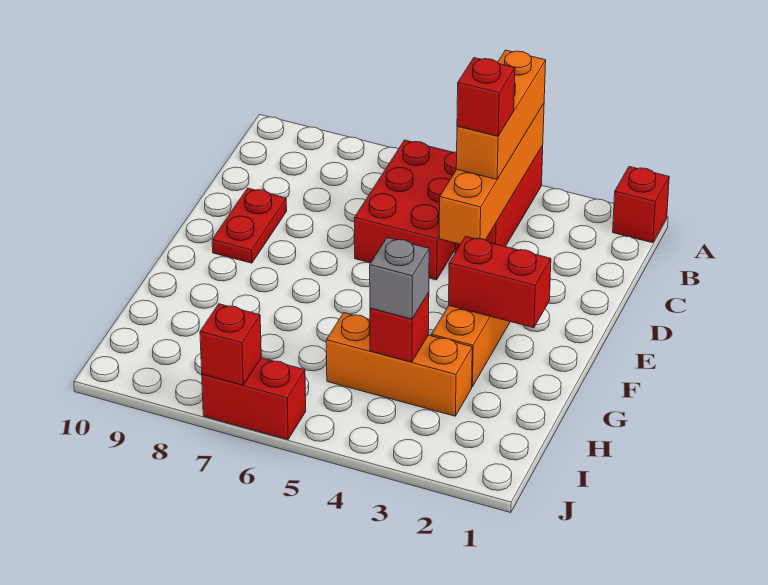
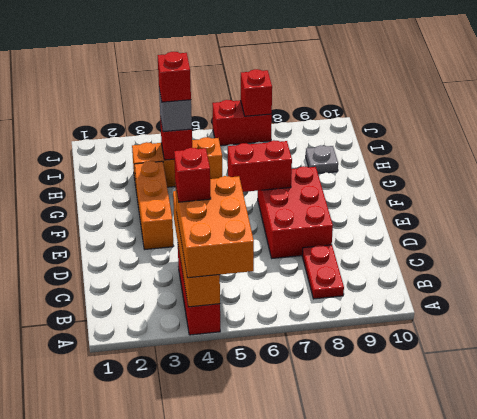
red 1x1 brick [613,167,669,243] -> red 1x1 brick moved to [158,52,191,102]
orange 1x3 brick [456,50,546,179] -> orange 2x3 brick [175,176,254,278]
red 2x3 brick [354,140,457,280] -> red 2x3 brick moved to [258,166,333,258]
red 1x2 plate [212,188,287,263] -> red 1x2 plate moved to [302,245,344,299]
red 1x2 brick [449,237,551,328] -> red 1x2 brick moved to [228,140,292,192]
none -> grey 1x1 plate [306,145,338,174]

